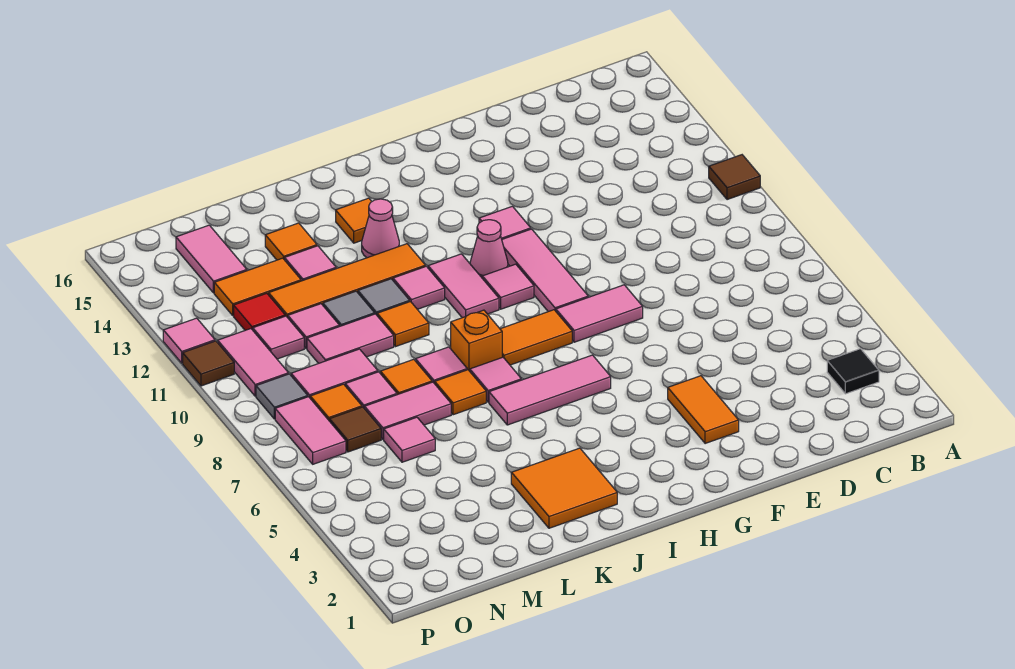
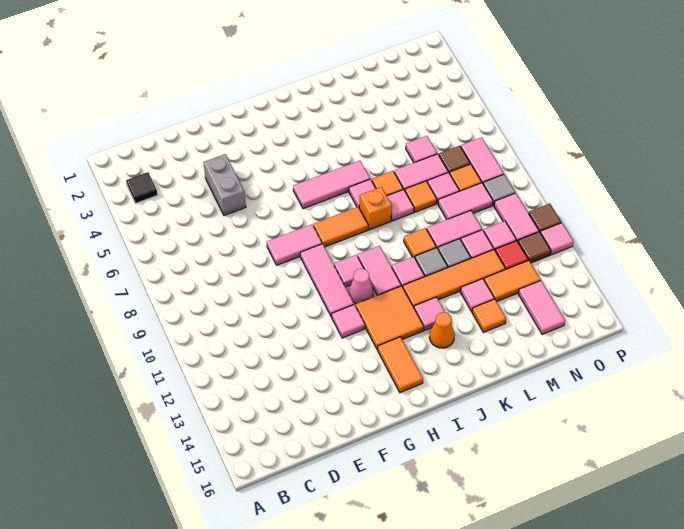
brown 1x1 tile [709,155,760,200] -> brown 1x1 tile moved to [518,232,551,263]
none -> grey 1x2 brick [204,154,246,215]
orange 1x2 tile [668,376,739,444] -> orange 1x2 tile moved to [378,337,423,393]
orange 2x2 tile [511,448,617,528] -> orange 2x2 tile moved to [356,286,424,350]
pink 1x1 cone [362,199,399,258] -> pink 1x1 tile [414,297,445,330]
orange 1x1 tile [336,198,372,243] -> orange 1x1 cone [429,312,455,348]

